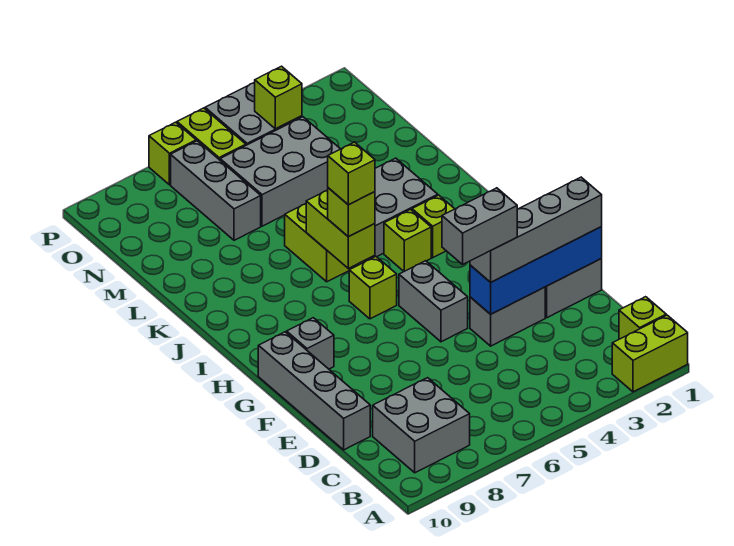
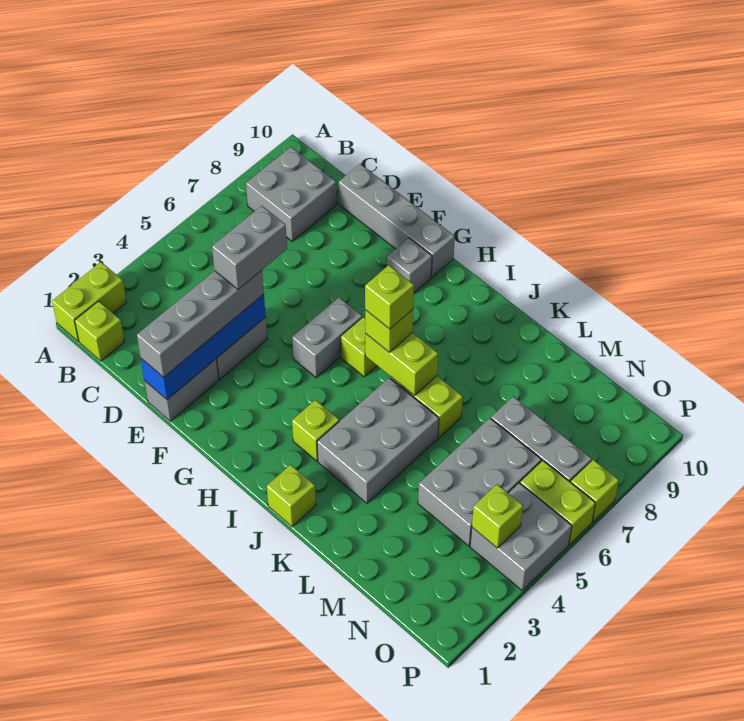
grey 1x2 brick [399,261,468,342] -> grey 1x2 brick turned to [292,298,362,378]
lime 1x1 brick [384,209,431,271] -> lime 1x1 brick moved to [267,465,316,527]

